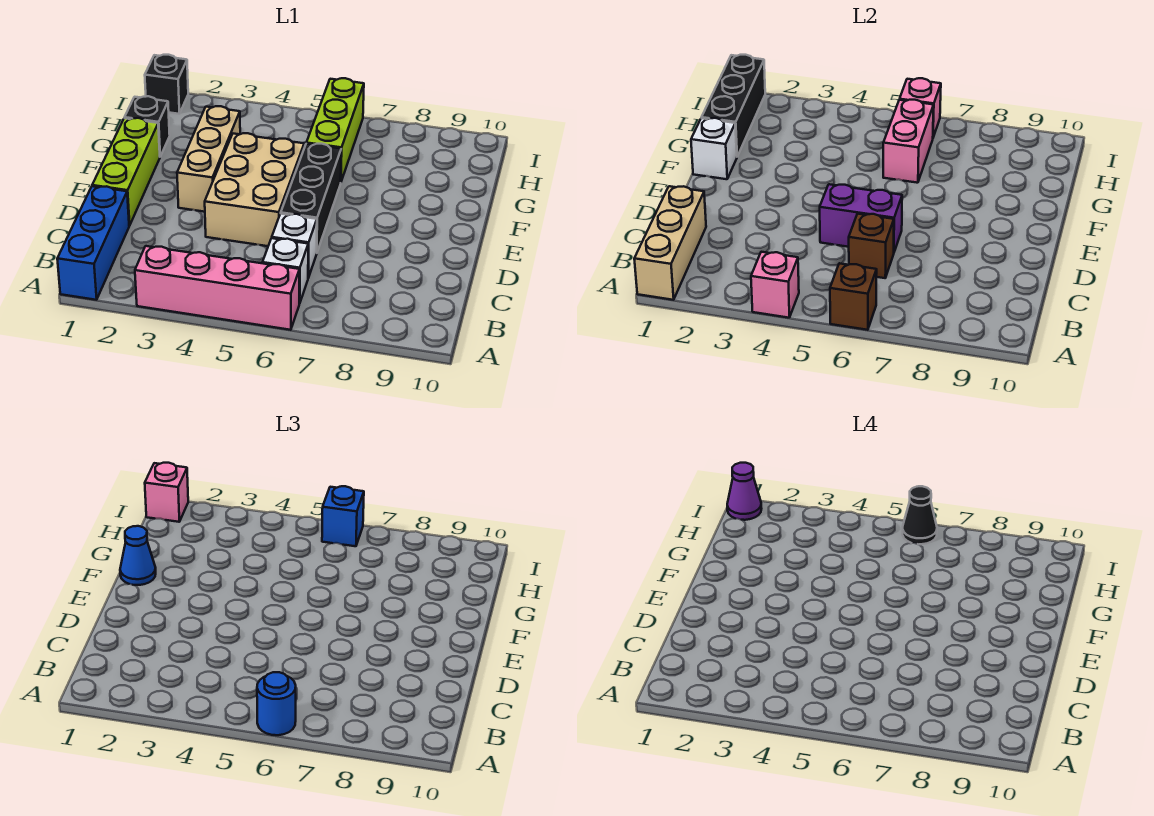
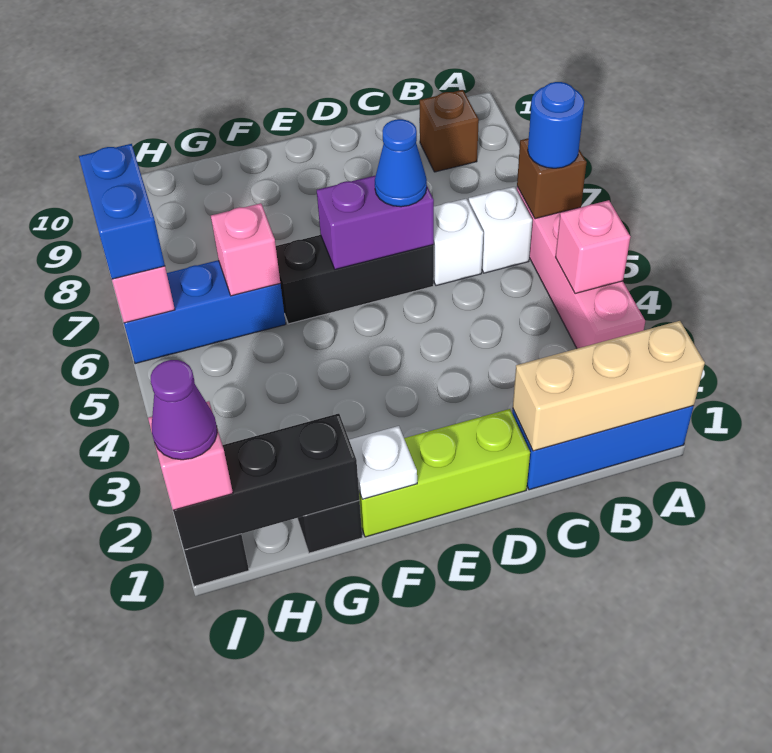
brown 1x1 brick [849,214,894,278] -> brown 1x1 brick moved to [420,90,479,172]
tan 2x3 brick [205,133,304,246] -> none
purple 1x2 brick [820,184,902,252] -> purple 1x2 brick turned to [317,176,434,269]
tan 1x3 brick [177,106,240,212] -> none
white 1x1 brick [691,118,737,179] -> white 1x1 plate [349,426,417,499]
blue 1x1 cone [120,526,156,585] -> blue 1x1 cone moved to [375,119,427,207]
lime 1x3 brick [306,78,364,181] -> blue 1x3 brick [124,260,286,364]
pink 1x2 brick [883,100,934,183] -> pink 1x1 brick [211,203,280,296]
blue 1x1 brick [322,486,364,546] -> blue 1x2 brick [79,144,165,279]
black 1x1 cone [902,486,937,544] -> none

